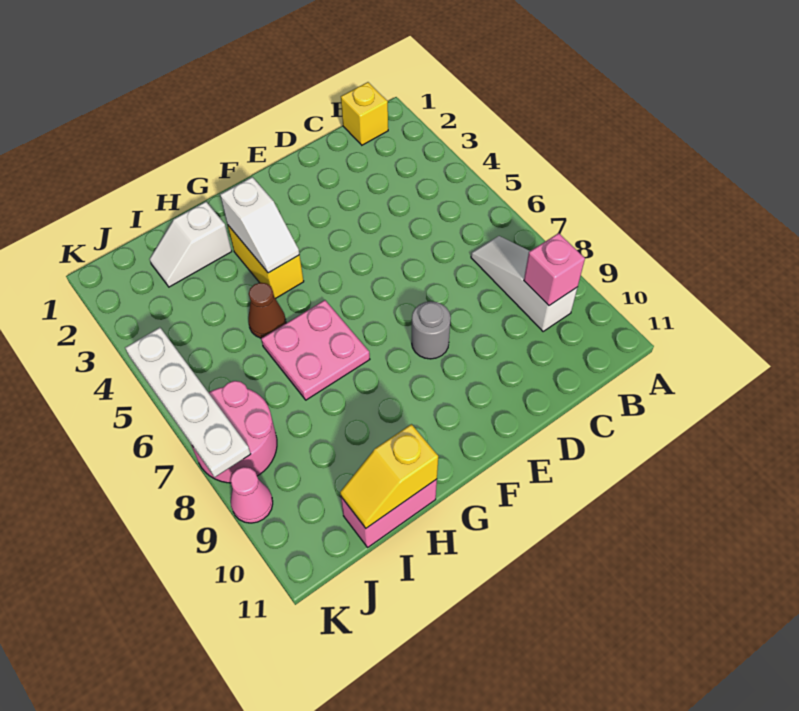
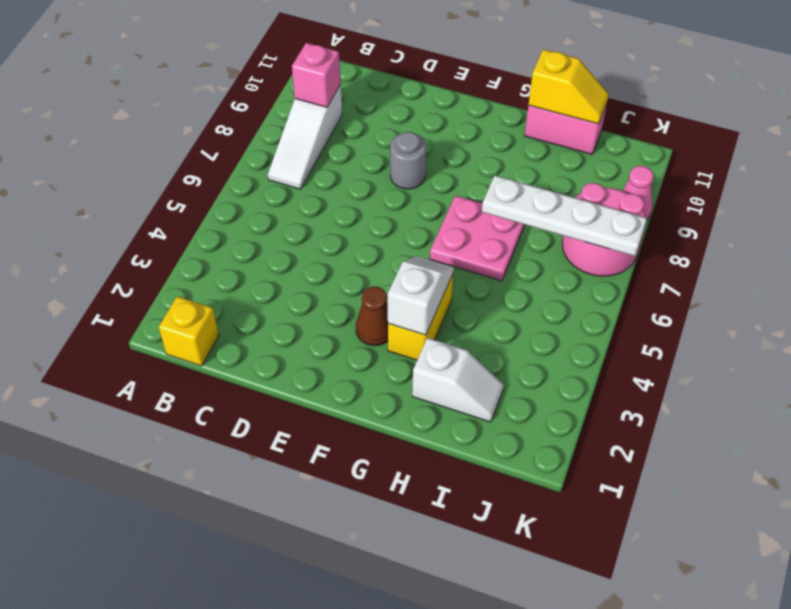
brown 1x1 cone [248,283,286,338] -> brown 1x1 cone moved to [356,286,388,346]
white 1x4 plate [125,328,250,477] -> white 1x4 plate turned to [482,176,647,256]

